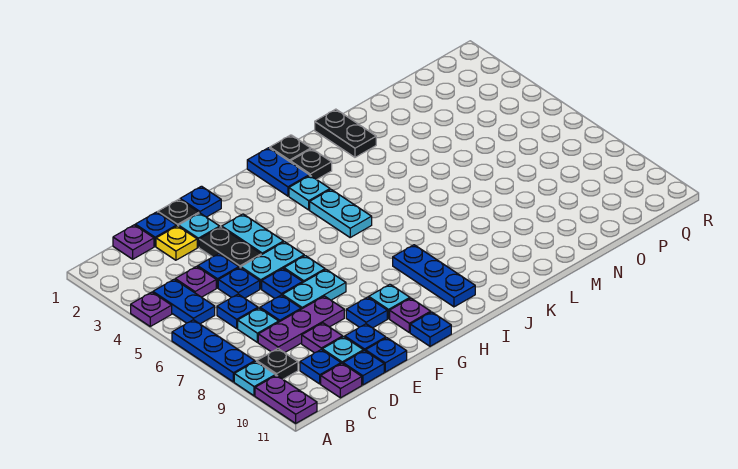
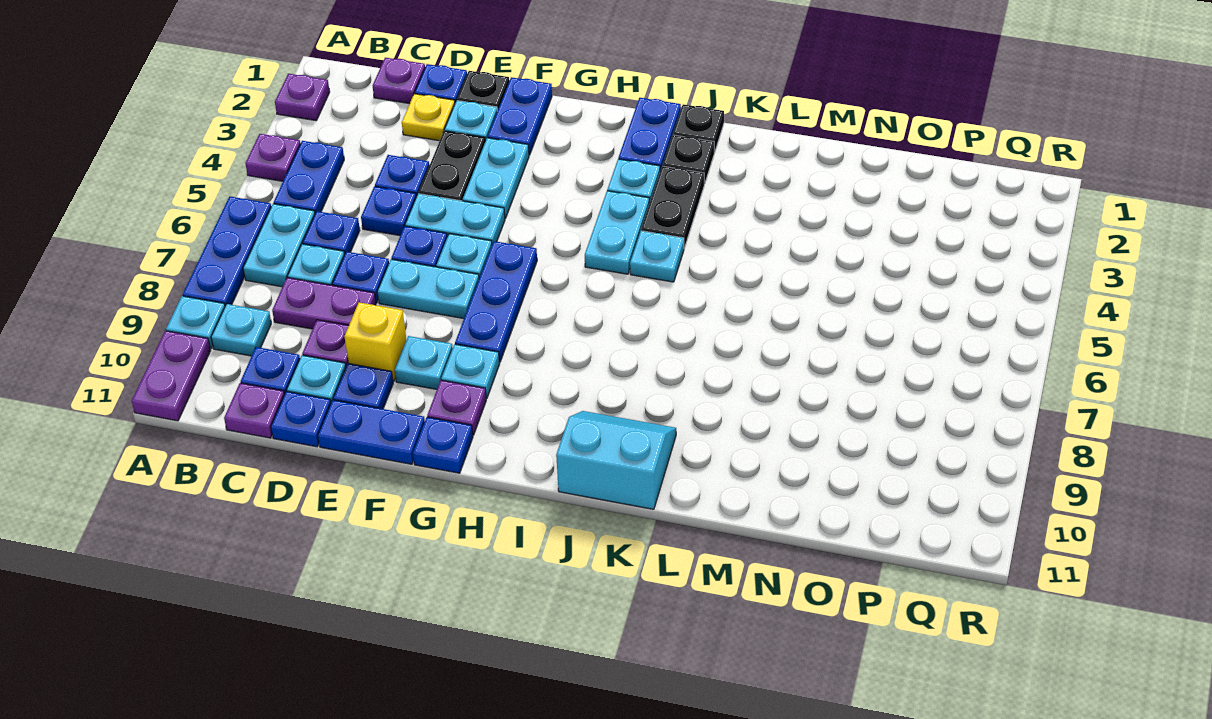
none -> cyan 1x2 plate [243,204,315,287]
black 1x1 plate [257,349,298,379] -> cyan 1x1 plate [211,304,271,356]
purple 1x1 plate [175,266,216,297] -> purple 1x1 plate moved to [275,74,330,121]
purple 1x3 plate [258,296,344,353] -> purple 1x2 plate [272,278,376,329]
none -> yellow 1x1 brick [344,302,406,382]
blue 1x1 plate [366,338,407,372] -> blue 1x2 plate [318,400,425,464]
blue 1x1 plate [180,186,221,217] -> blue 1x2 plate [488,77,552,155]
blue 1x1 plate [346,297,387,328] -> cyan 1x1 plate [395,336,453,389]
blue 1x3 plate [393,245,475,307] -> blue 1x3 plate moved to [455,241,537,362]
none -> cyan 1x1 plate [630,231,684,282]
none -> cyan 2x2 slope [556,411,676,509]
black 1x2 plate [315,109,376,157] -> black 1x2 plate moved to [641,166,704,248]

